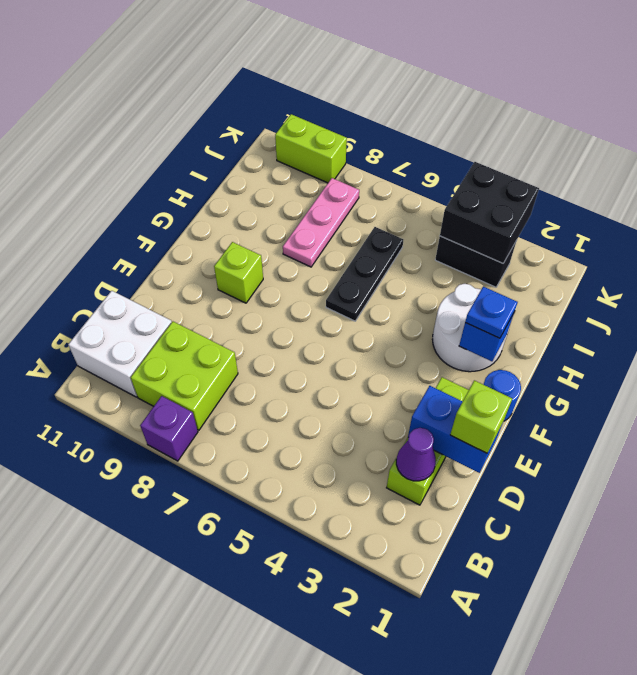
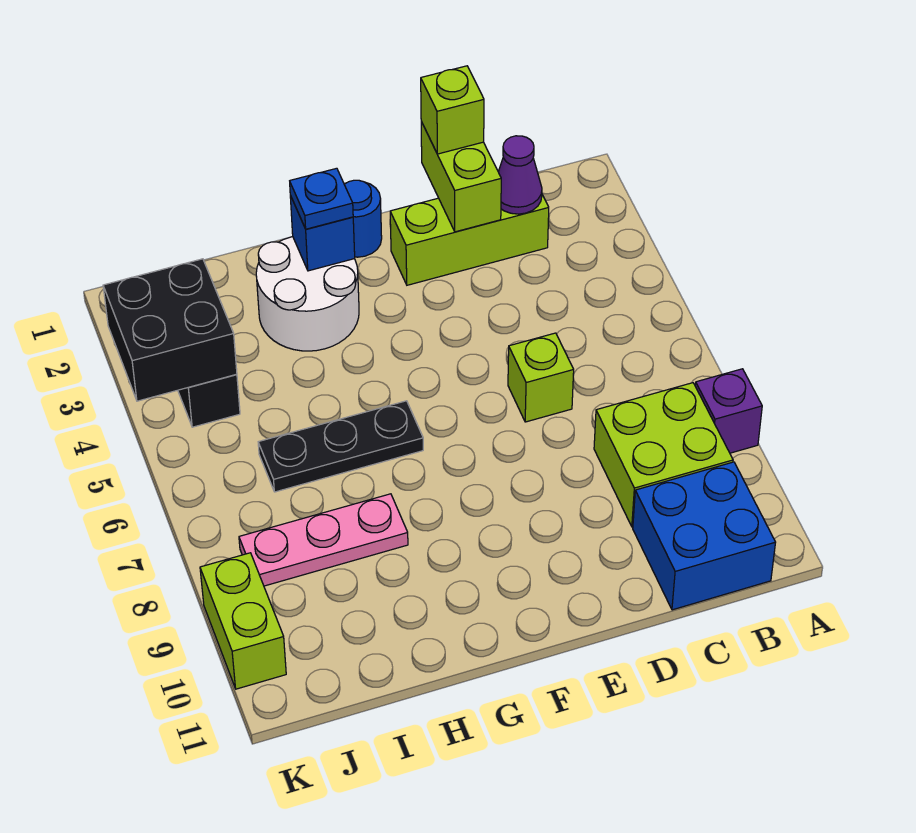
white 2x2 brick [68,291,172,397] -> blue 2x2 brick [633,462,776,610]
blue 1x2 brick [408,386,502,473] -> lime 1x2 brick [421,121,501,232]
lime 1x1 brick [214,242,263,303] -> lime 1x1 brick moved to [508,333,574,422]

